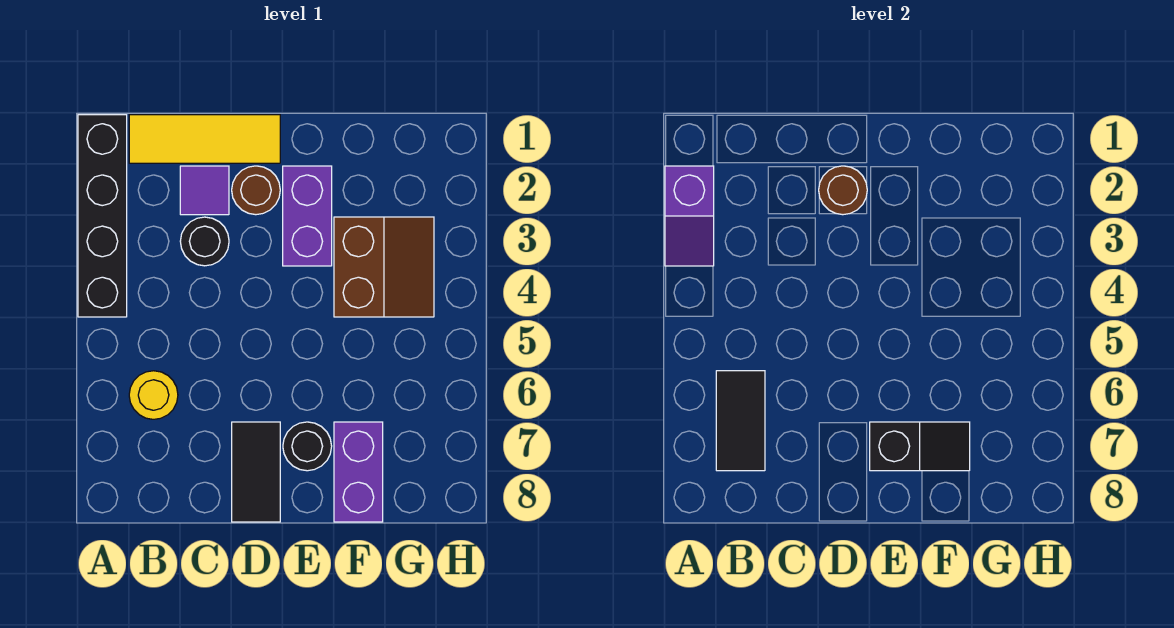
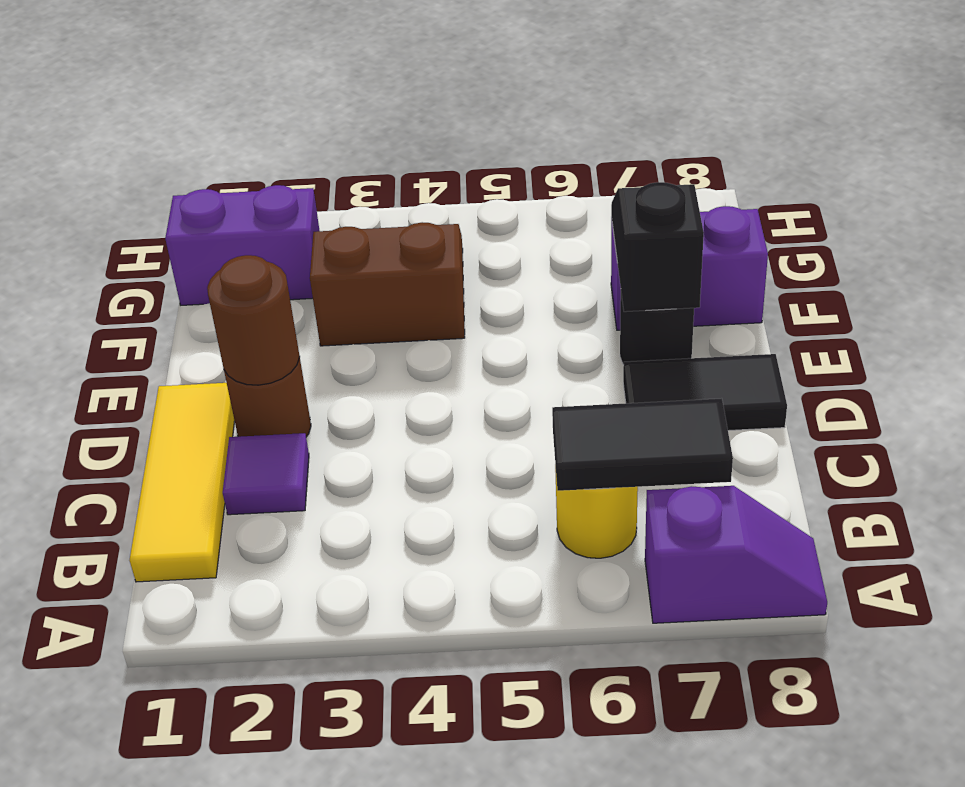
black 1x4 brick [78,115,127,317] -> none
purple 1x2 slope [665,166,714,266] -> purple 1x2 slope moved to [645,486,827,623]
black 1x1 round brick [180,217,229,266] -> none
purple 1x2 brick [283,166,332,266] -> purple 1x2 brick moved to [165,185,320,305]

